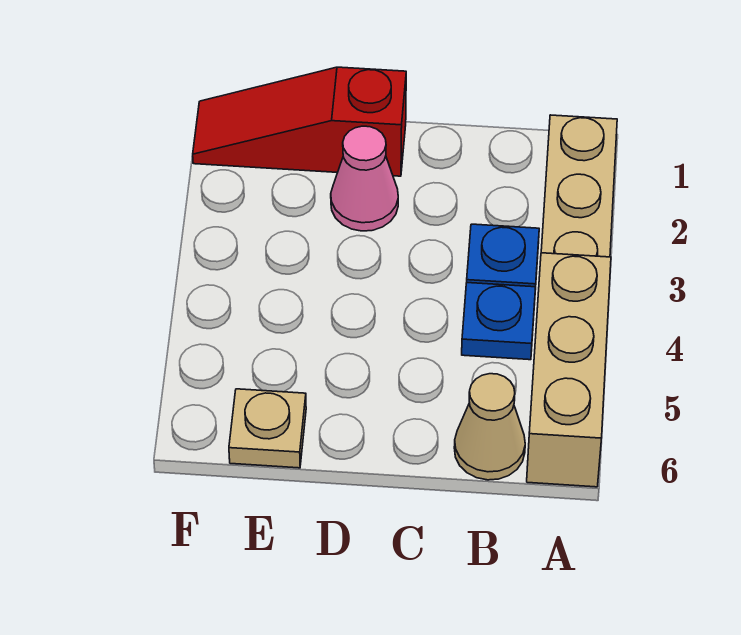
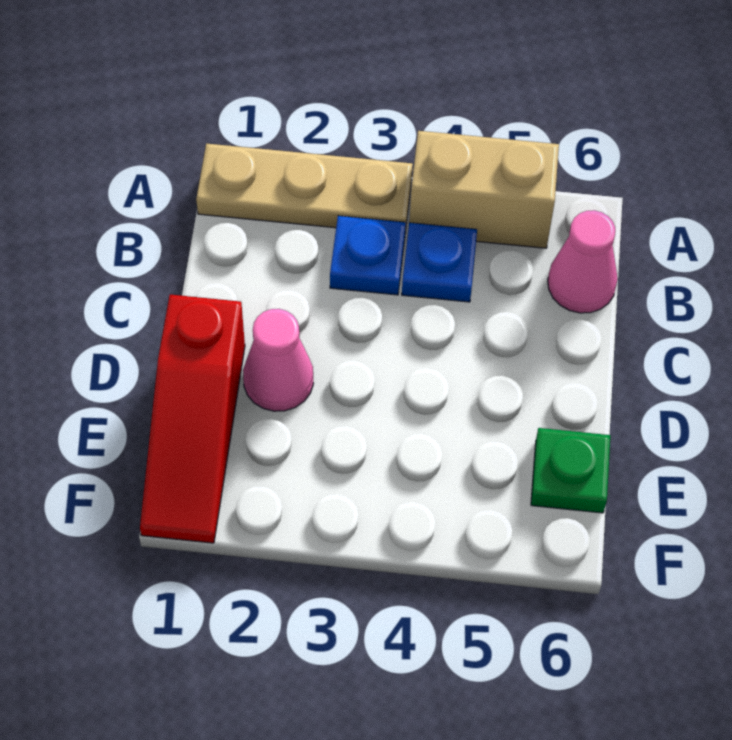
tan 1x3 brick [527,253,611,487] -> tan 1x2 brick [409,131,559,248]
tan 1x1 cone [454,374,525,480] -> pink 1x1 cone [548,210,618,313]
tan 1x1 plate [229,389,306,468] -> green 1x1 plate [531,428,610,513]

